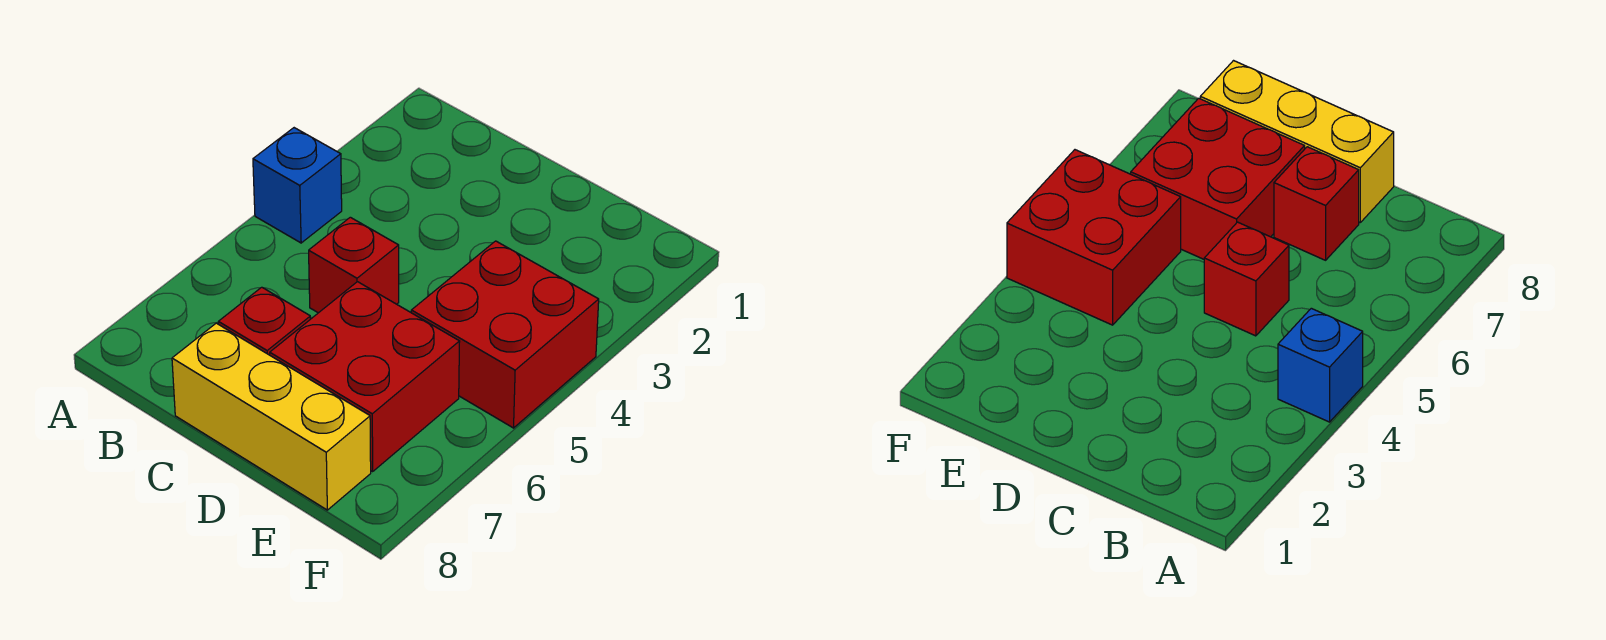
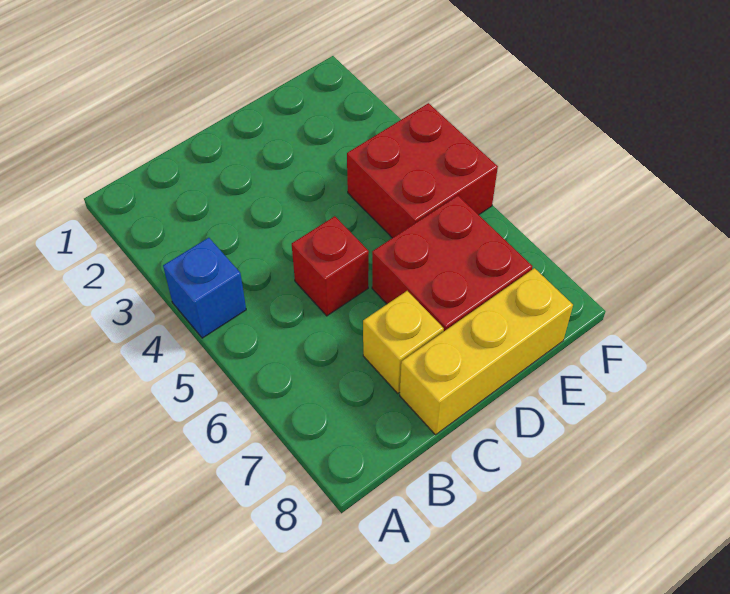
red 1x1 brick [218,287,310,355] -> yellow 1x1 brick [363,291,444,393]

